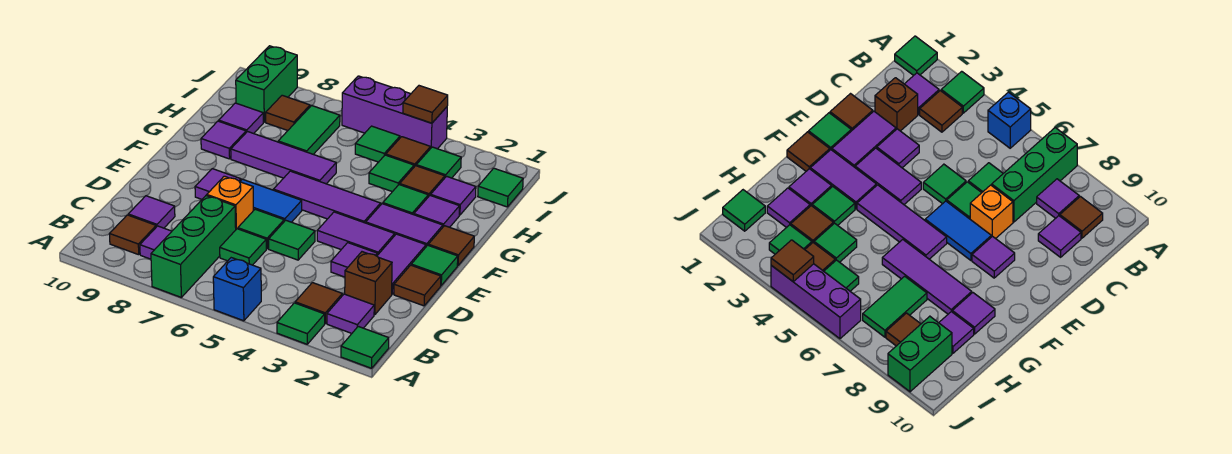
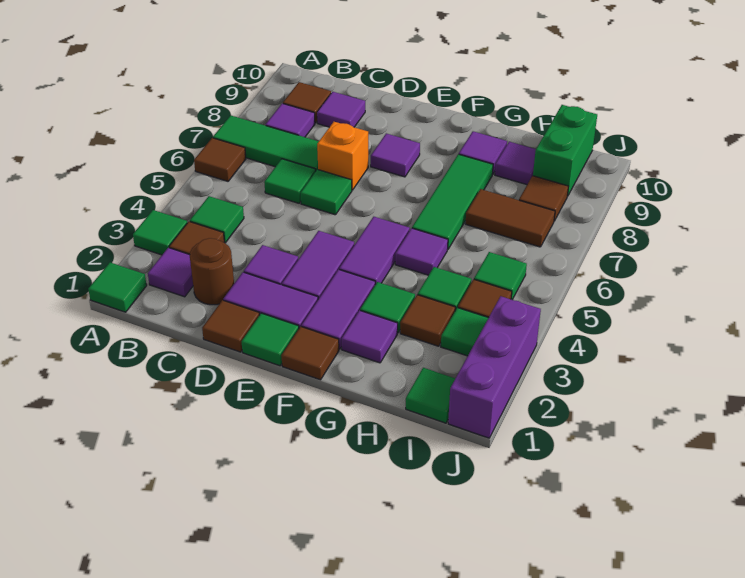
blue 1x1 brick [213,258,261,321] -> none
green 1x3 brick [151,195,236,297] -> green 1x3 tile [213,115,319,170]
brown 1x1 brick [345,252,392,315] -> brown 1x1 round brick [190,238,234,305]
green 1x1 tile [269,220,315,260] -> green 1x1 tile moved to [190,196,244,243]
blue 1x2 tile [240,179,302,222] -> none
purple 1x3 tile [273,171,381,223] -> purple 1x2 tile [339,217,410,285]
purple 1x3 tile [231,132,336,184] -> green 1x3 tile [412,154,493,249]
purple 1x1 tile [431,176,476,215] -> purple 1x1 tile moved to [395,228,448,275]
green 1x2 tile [278,105,340,154] -> brown 1x2 tile [466,189,555,247]
green 1x2 brick [236,46,297,122] -> green 1x2 brick turned to [533,105,597,196]
purple 1x3 brick [342,76,447,149] -> purple 1x3 brick moved to [448,296,541,438]
brown 1x1 tile [403,86,448,123] -> brown 1x1 tile moved to [194,138,246,181]

